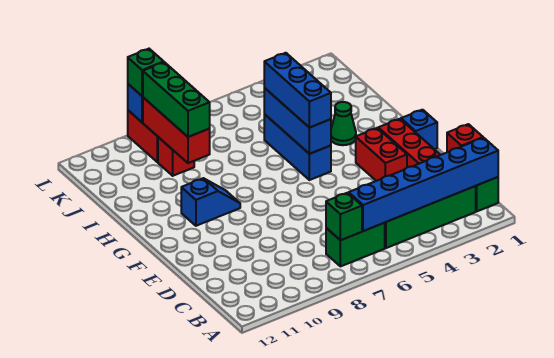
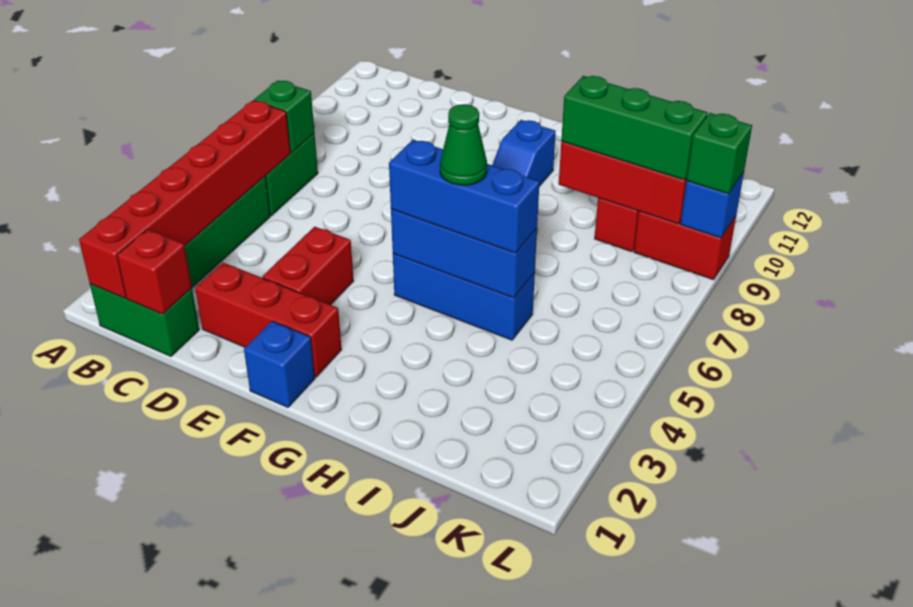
blue 1x6 brick [349,138,498,231] -> red 1x6 brick [79,101,291,298]
red 1x2 brick [356,128,407,181] -> red 1x2 brick turned to [262,227,353,305]
green 1x1 cone [331,102,356,145] -> green 1x1 cone moved to [440,104,487,185]

